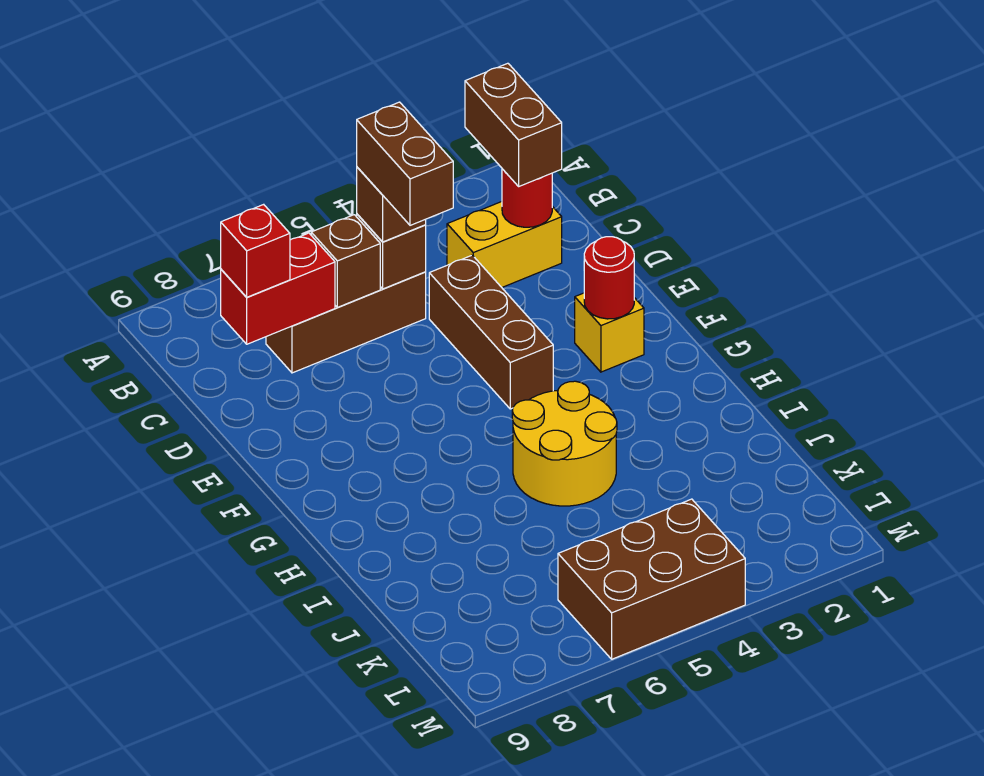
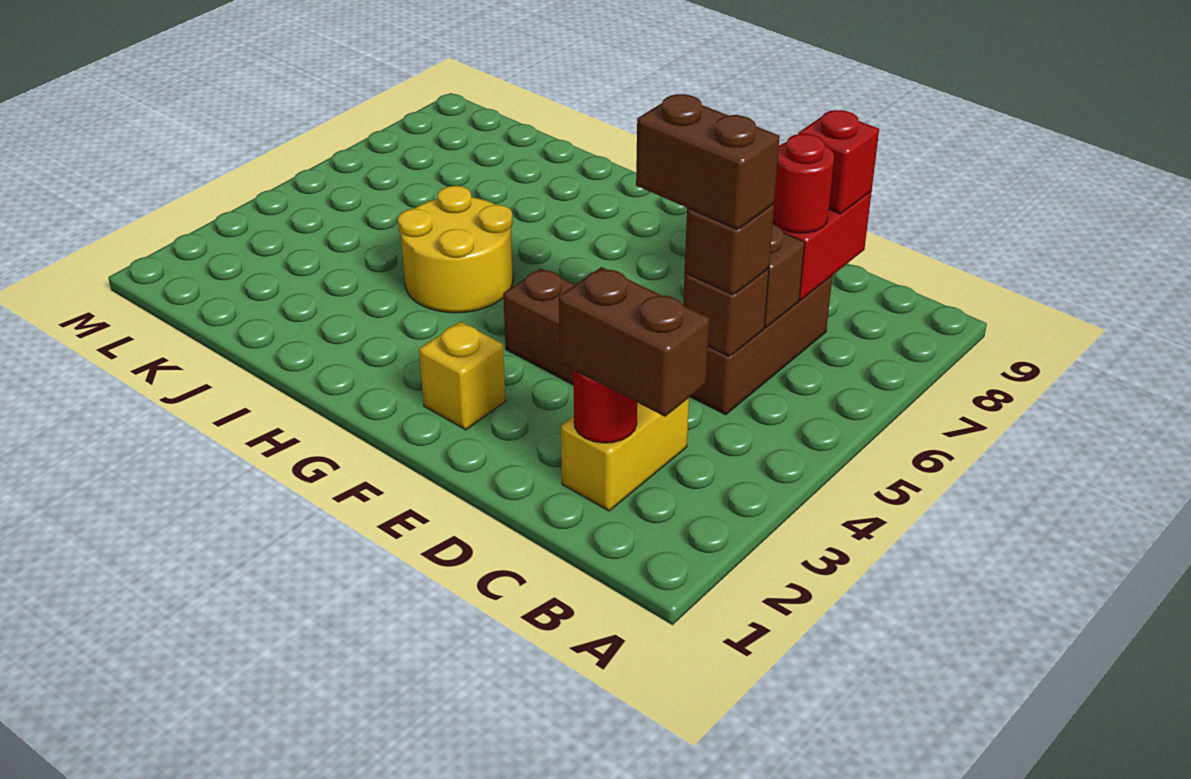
red 1x1 round brick [584,237,634,319] -> red 1x1 round brick moved to [773,134,834,233]
brown 2x3 brick [558,499,745,659] -> none

